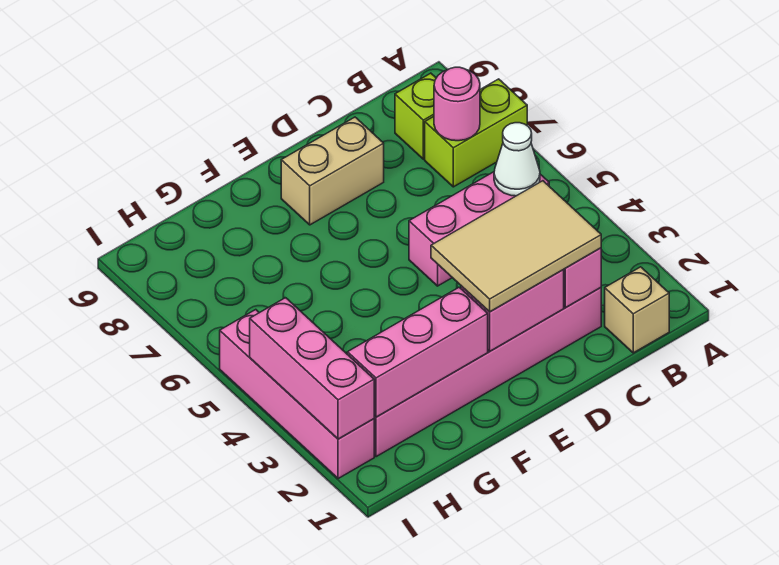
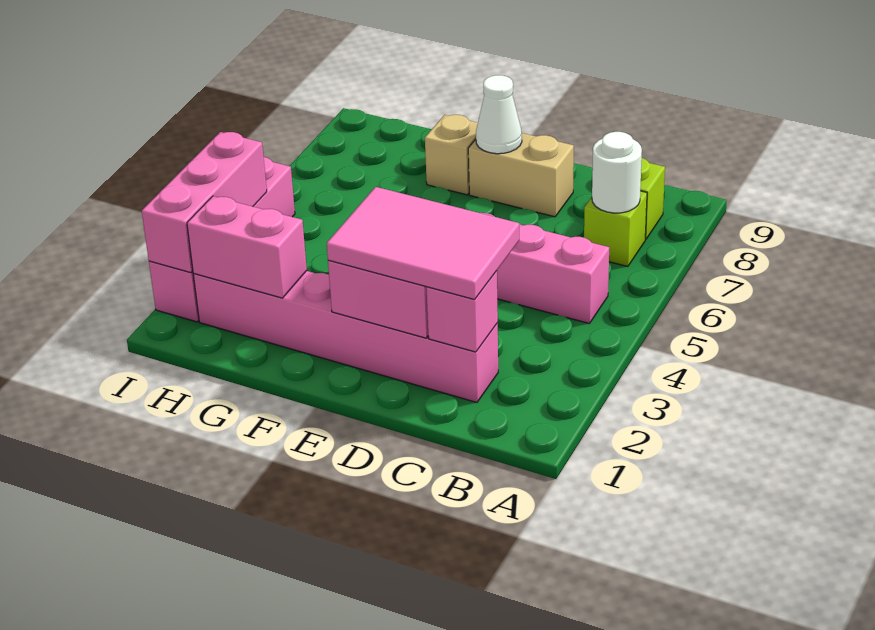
lime 1x2 brick [425,79,527,187] -> lime 1x1 brick [584,191,647,267]
tan 1x1 brick [605,267,669,353] -> tan 1x1 brick moved to [425,115,478,195]
white 1x1 cone [494,123,540,196] -> white 1x1 cone moved to [476,75,522,154]
pink 1x1 round brick [434,67,480,141] -> white 1x1 round brick [592,132,642,213]
tan 2x3 tile [431,181,601,312] -> pink 2x3 tile [327,187,519,299]
pink 1x3 brick [347,287,488,417] -> pink 1x2 brick [187,196,307,298]

